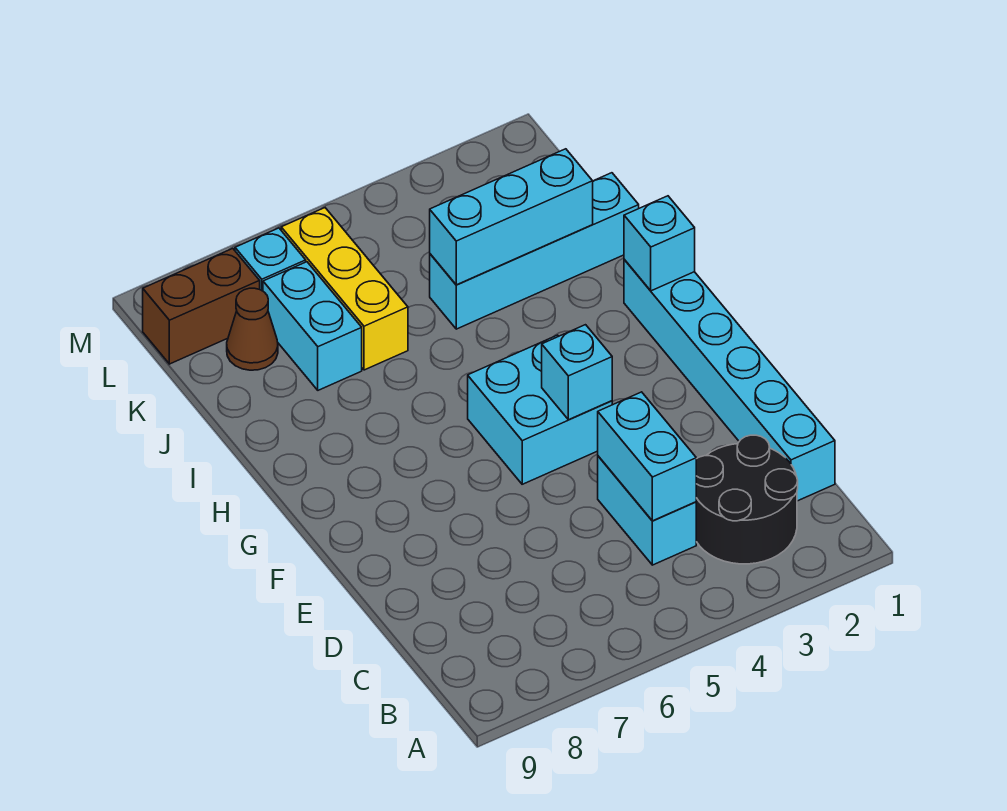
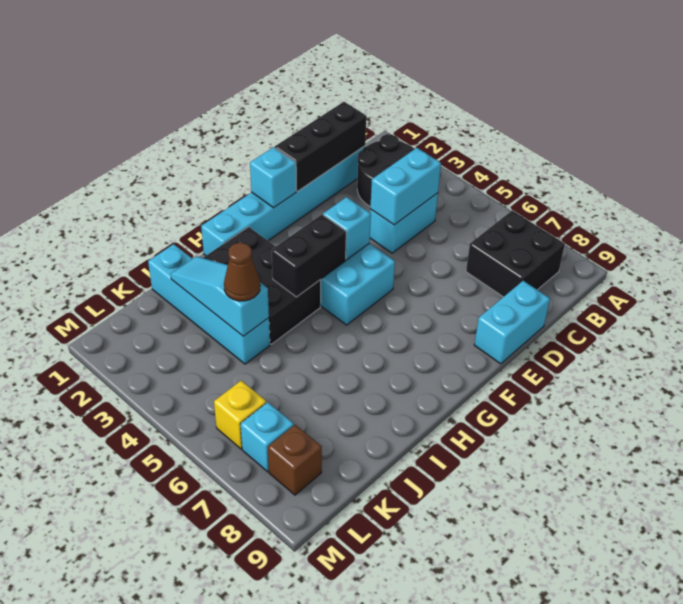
none -> black 2x2 brick [466,210,565,297]
none -> black 1x3 brick [275,102,367,191]
none -> black 1x2 brick [272,215,346,297]
cyan 1x1 brick [624,196,695,291] -> cyan 1x1 brick moved to [250,147,296,208]
none -> black 2x3 brick [203,227,321,344]
cyan 1x3 brick [430,149,593,285] -> cyan 1x3 slope [171,256,269,336]
yellow 1x3 brick [281,208,408,370] -> yellow 1x1 brick [214,381,266,449]
cyan 1x2 brick [263,262,362,390] -> cyan 1x2 brick moved to [474,281,550,364]
brown 1x1 cone [227,288,278,370] -> brown 1x1 cone moved to [224,243,260,301]
brown 1x2 brick [143,249,260,364] -> brown 1x1 brick [268,425,322,495]

